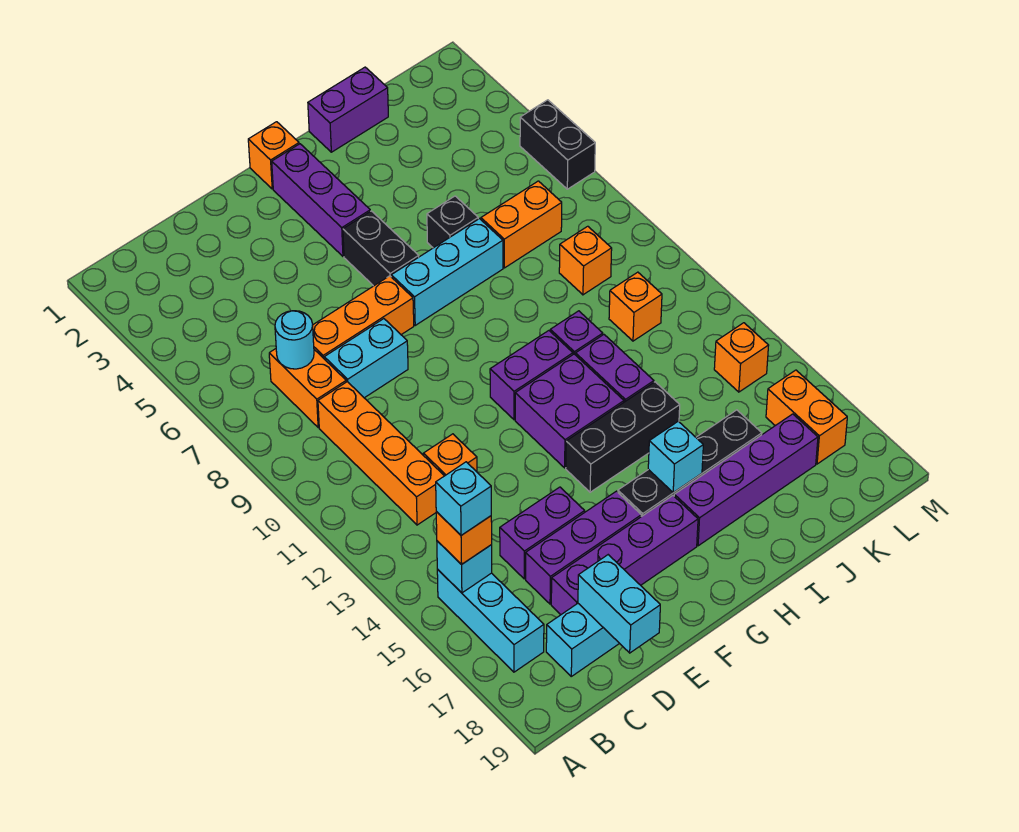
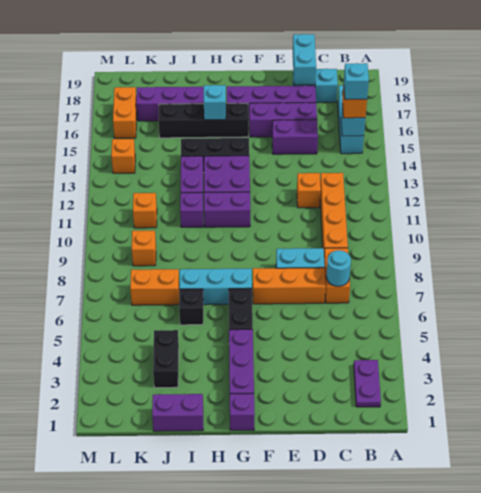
none -> purple 1x2 plate [354,360,381,407]
orange 1x1 brick [248,122,299,189] -> purple 1x1 brick [230,393,255,430]
black 1x2 brick [520,100,595,189] -> black 1x2 brick moved to [153,330,179,388]

